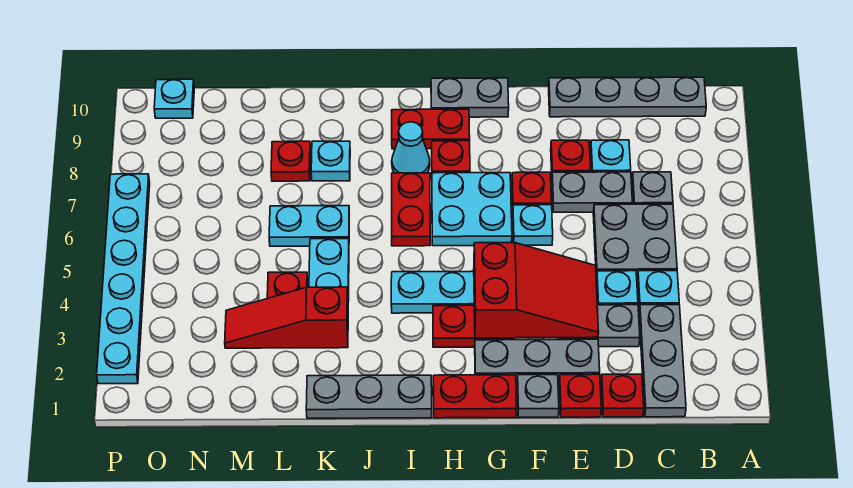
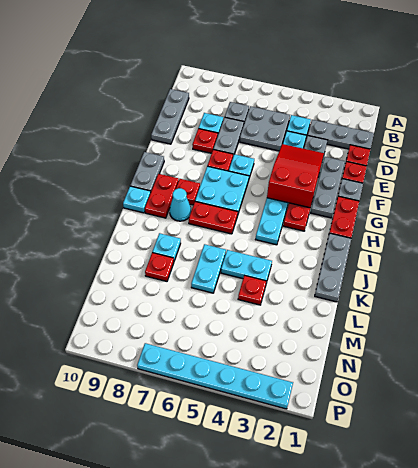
grey 1x4 plate [549,77,706,117] -> grey 1x3 plate [151,89,189,144]
red 1x3 slope [225,287,348,348] -> none
cyan 1x1 plate [154,79,194,118] -> cyan 1x1 plate moved to [123,186,151,213]

